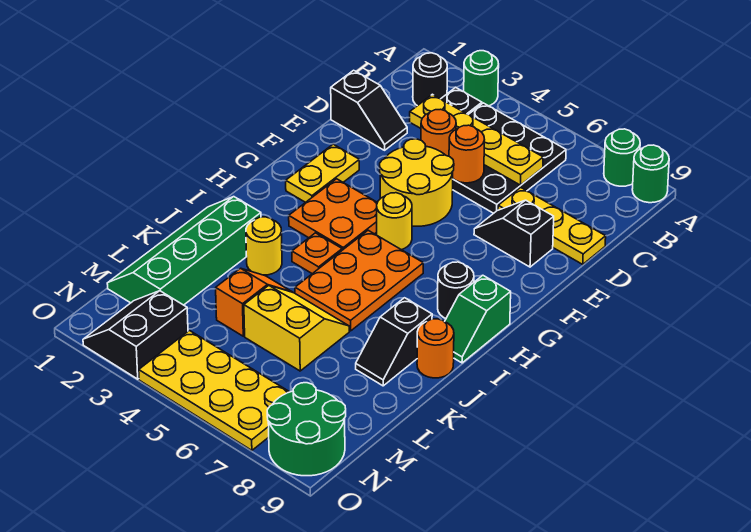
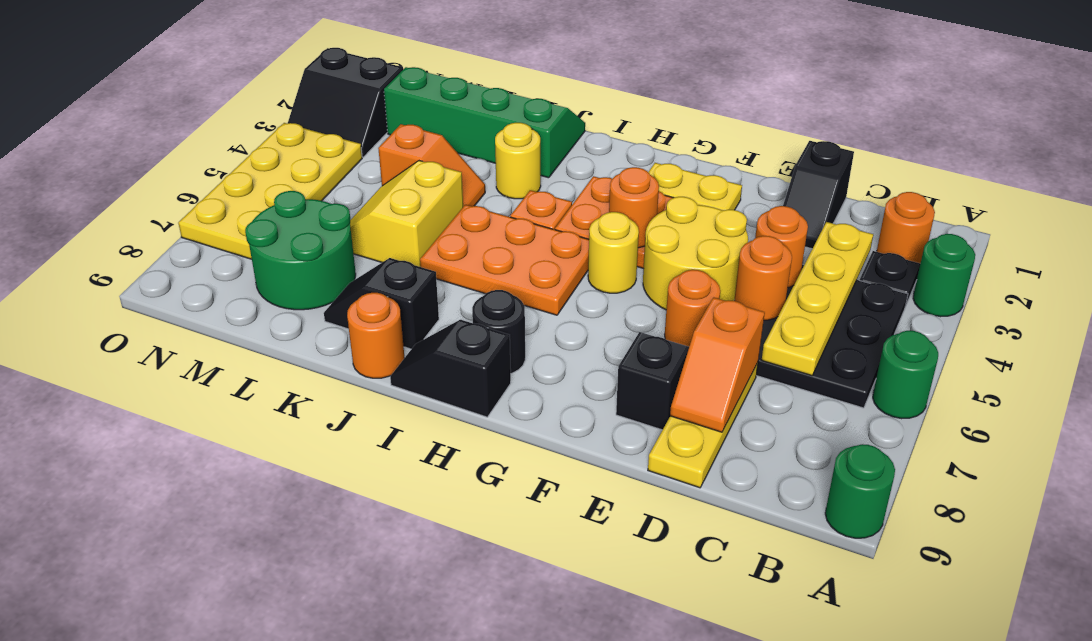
green 1x1 round brick [604,129,640,186] -> green 1x1 round brick moved to [873,331,938,419]
black 1x1 round brick [413,53,447,106] -> orange 1x1 round brick [877,192,935,263]
none -> orange 1x2 slope [670,297,765,432]
none -> orange 1x1 round brick [665,270,720,347]
none -> orange 1x1 round brick [609,167,659,248]
green 1x2 slope [445,275,511,363] -> black 1x2 slope [390,320,511,417]
yellow 2x2 slope [244,285,349,371] -> yellow 2x2 slope turned to [350,161,463,267]
black 2x2 slope [83,291,188,379] -> black 2x2 slope turned to [288,48,403,157]
green 2x2 round brick [267,383,346,476] -> green 2x2 round brick moved to [245,191,356,310]

